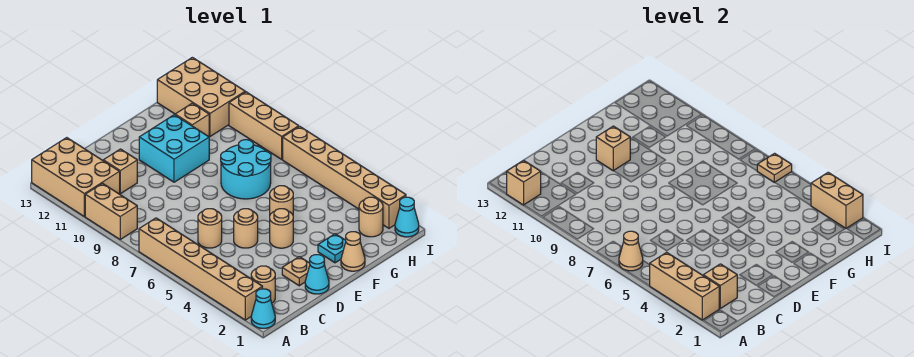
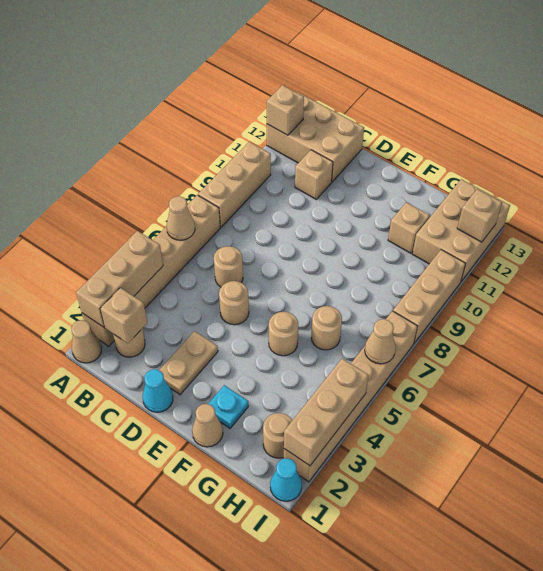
cyan 1x1 cone [251,289,275,328] -> tan 1x1 cone [71,320,102,363]
tan 1x2 brick [85,183,137,239] -> tan 1x3 brick [198,142,271,227]
tan 2x3 brick [32,138,120,217] -> tan 2x3 brick turned to [267,92,364,182]
tan 1x1 plate [282,257,310,286] -> tan 1x2 plate [159,331,218,395]
tan 1x1 round brick [270,209,293,248] -> tan 1x1 round brick moved to [311,306,342,350]
cyan 2x2 brick [139,115,209,182] -> none
tan 1x1 brick [596,126,630,171] -> tan 1x1 brick moved to [457,189,502,242]
cyan 2x2 round brick [221,140,271,199] -> none
tan 1x2 brick [811,172,863,228] -> tan 1x3 brick [284,359,369,466]
tan 1x1 plate [757,153,792,182] -> tan 1x1 cone [365,319,396,364]

